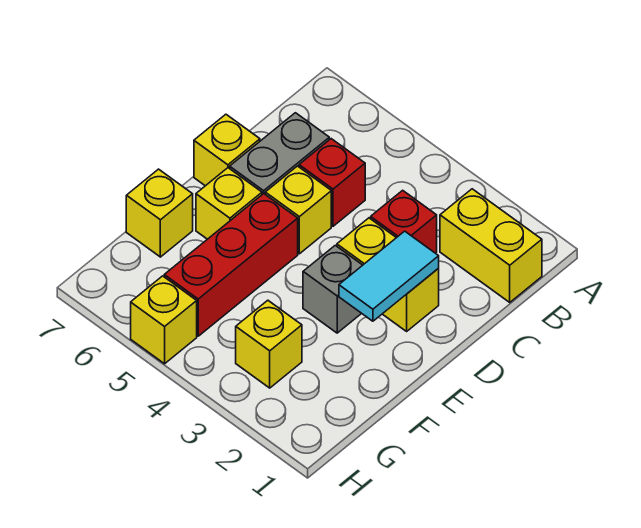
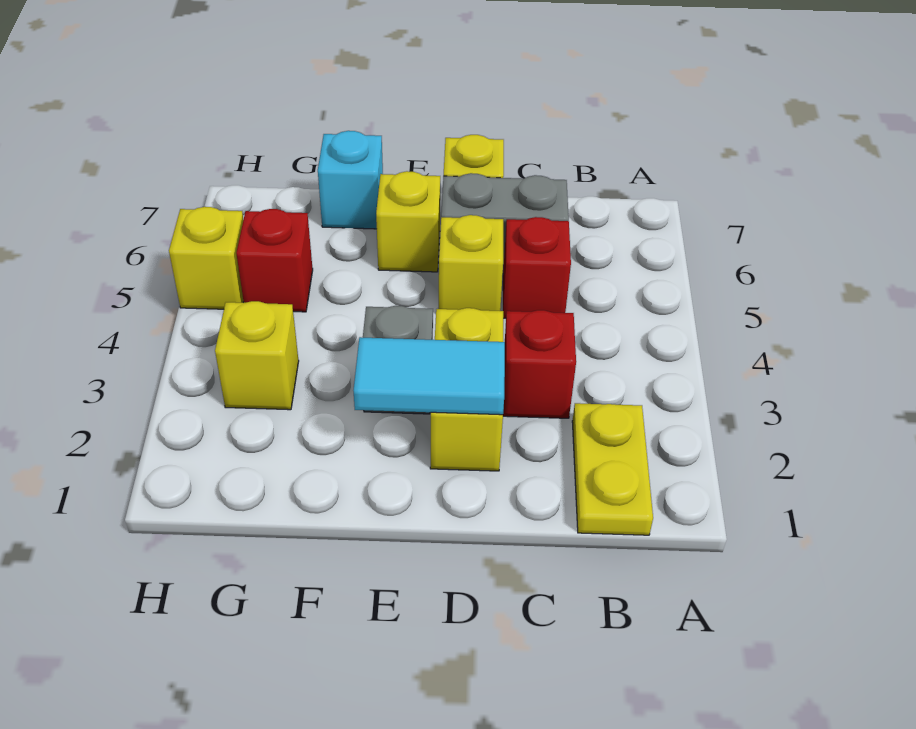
yellow 1x2 brick [440,189,542,302] -> yellow 1x2 plate [572,403,653,535]
red 1x3 brick [164,194,298,336] -> red 1x1 brick [236,209,313,312]
yellow 1x1 brick [126,169,193,257] -> cyan 1x1 brick [318,131,383,229]

